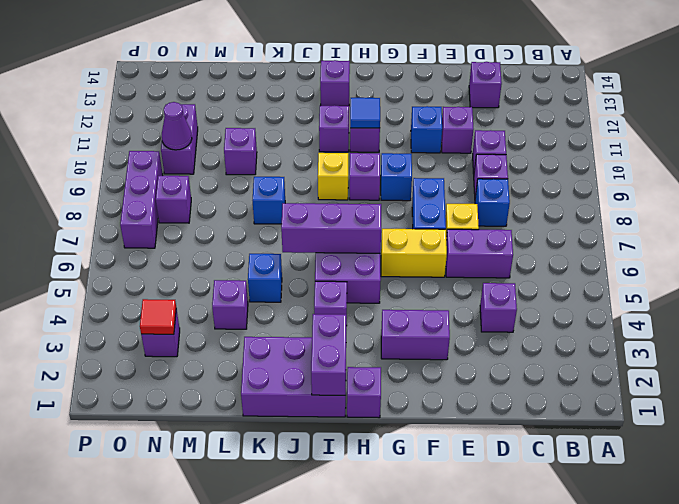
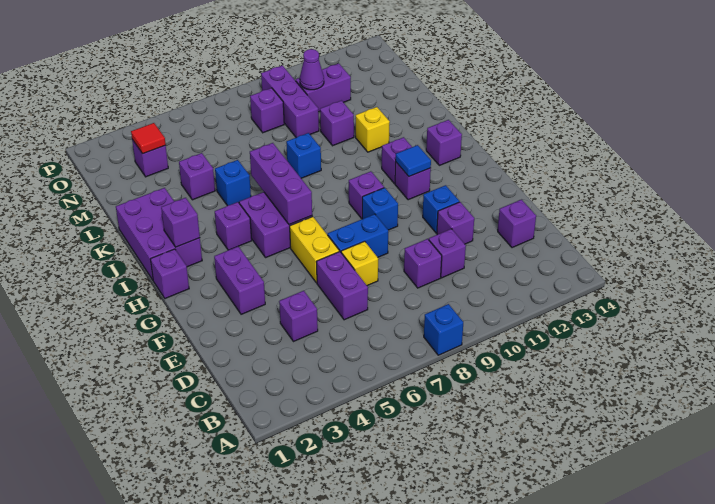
blue 1x1 brick [475,179,510,226] -> blue 1x1 brick moved to [424,304,463,355]
purple 1x2 brick [311,314,346,395] -> purple 1x1 brick [161,198,200,247]
yellow 1x1 brick [318,153,348,200] -> yellow 1x1 brick moved to [356,107,390,152]
purple 1x3 brick [120,151,163,248] -> purple 1x3 brick turned to [261,65,319,138]

